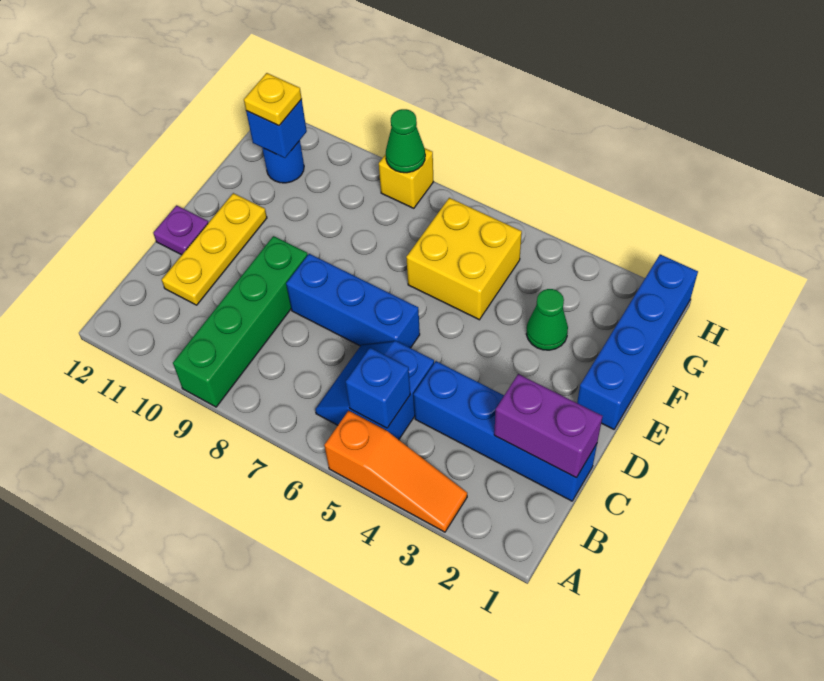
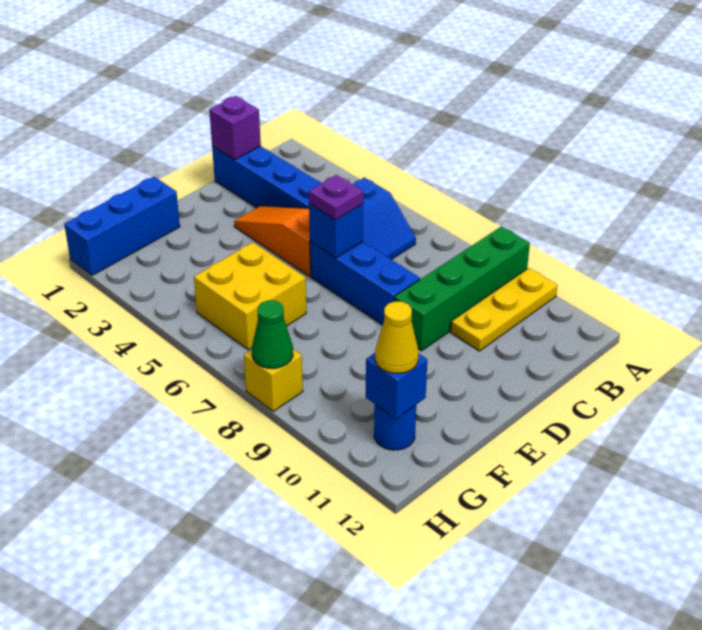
orange 1x3 slope [324,411,467,532] -> orange 1x3 slope moved to [234,206,311,277]
blue 1x1 brick [346,348,410,428] -> blue 1x1 brick moved to [309,204,363,258]
purple 1x2 brick [494,374,603,478] -> purple 1x1 brick [209,96,261,160]
yellow 1x3 plate [162,193,267,305] -> yellow 1x3 plate moved to [451,268,558,351]
purple 1x1 plate [153,205,208,255] -> purple 1x1 plate moved to [309,175,363,220]
blue 1x4 brick [577,254,698,429] -> blue 1x3 brick [64,177,180,275]
green 1x1 cone [526,289,568,350] -> none
yellow 1x1 plate [244,73,302,126] -> yellow 1x1 cone [375,302,419,373]

